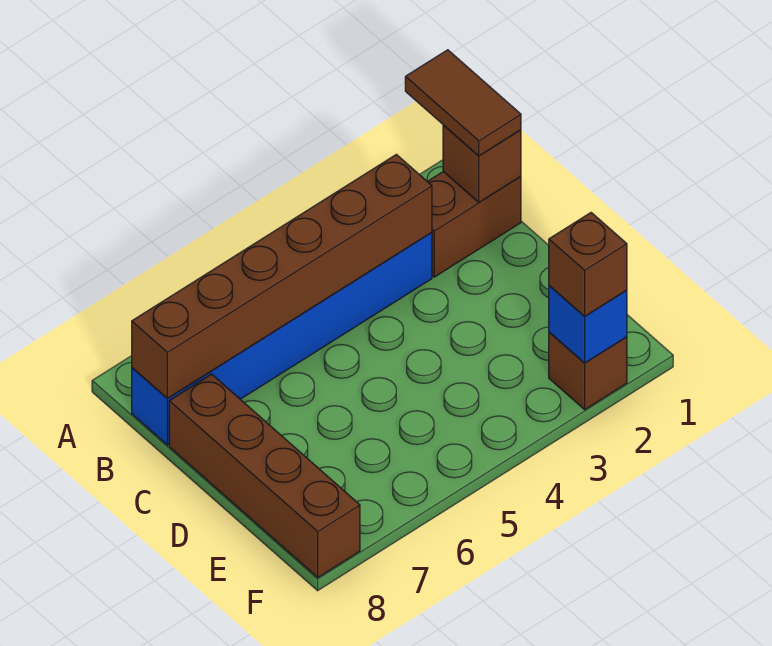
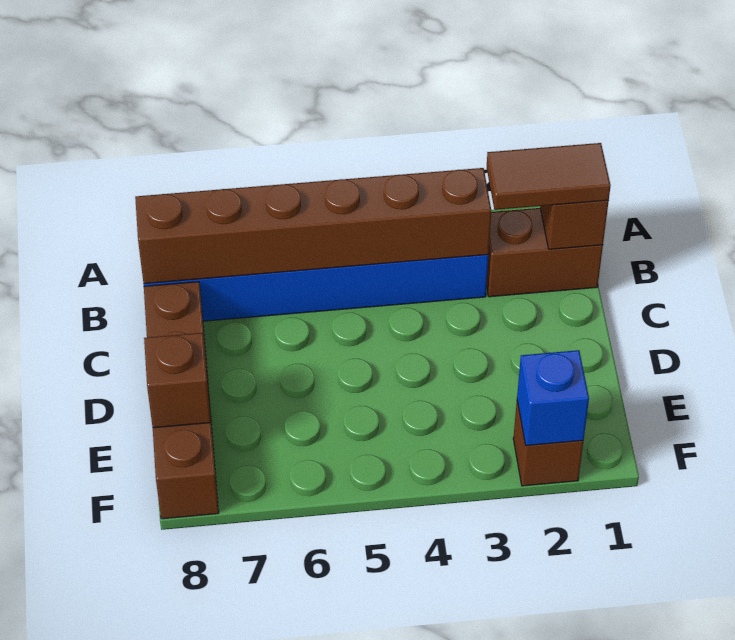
brown 1x2 tile [405,50,521,156] -> brown 1x2 tile turned to [487,143,611,210]
brown 1x1 brick [549,213,627,316] -> brown 1x1 brick moved to [144,333,211,428]

